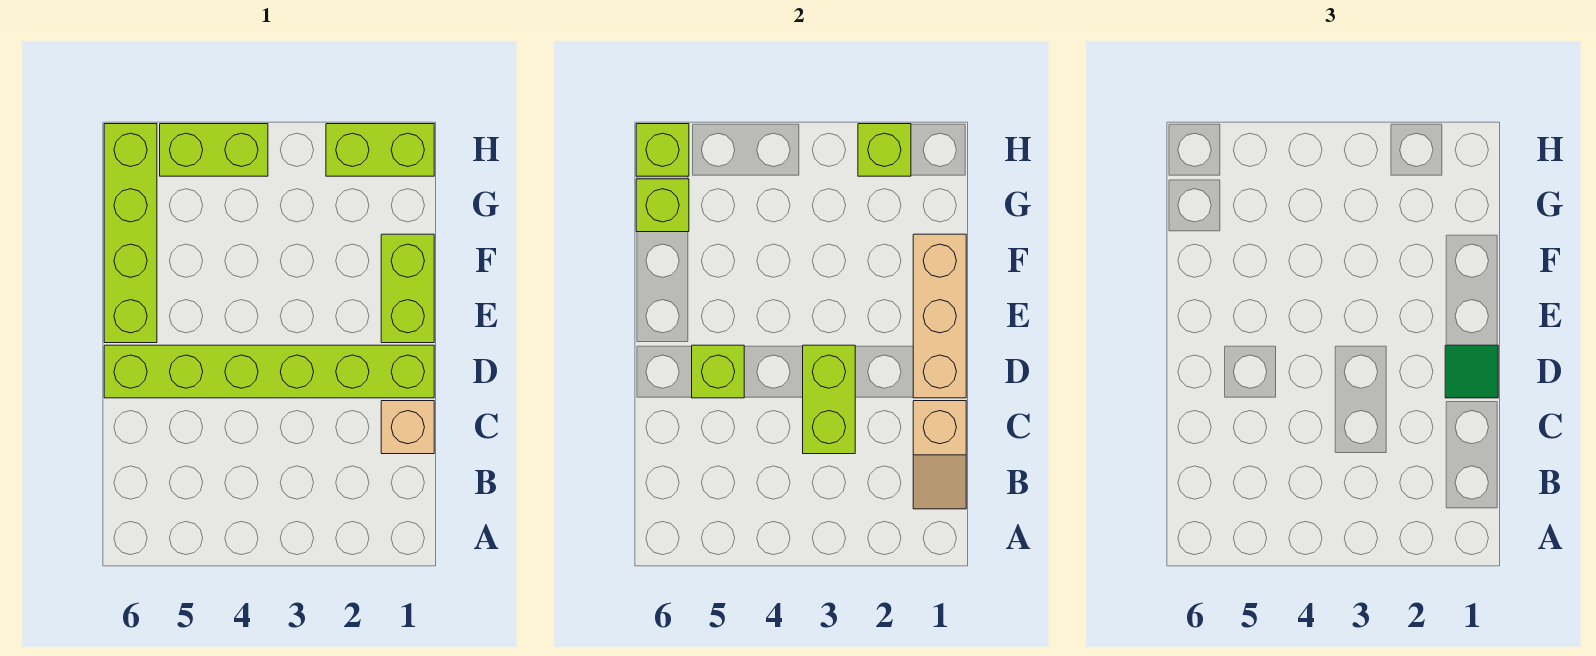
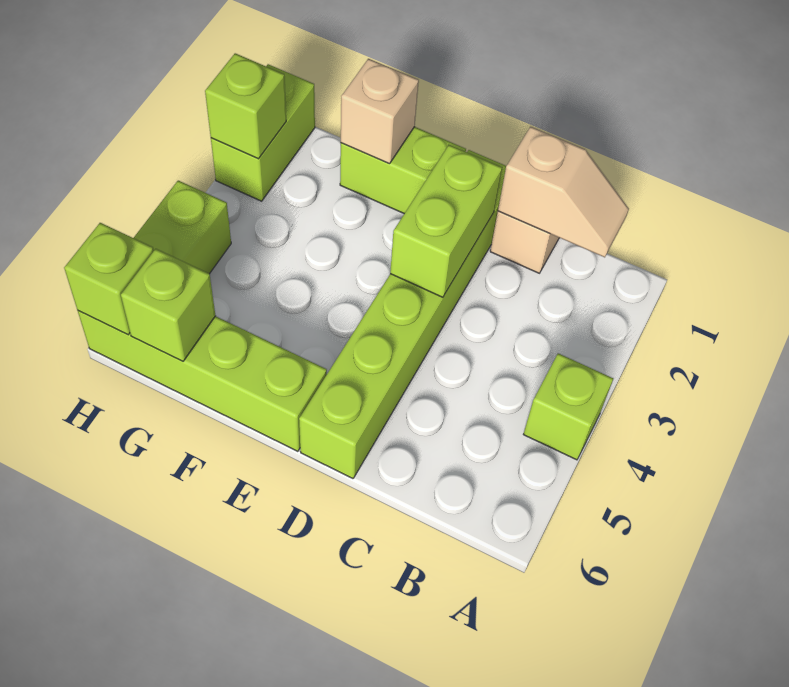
lime 1x2 brick [803,345,855,454] -> lime 1x2 brick turned to [390,145,502,297]
tan 1x3 brick [913,234,966,398] -> tan 1x1 brick [341,59,419,164]
green 1x1 tile [1445,345,1498,398] -> none
lime 1x1 brick [692,345,744,398] -> lime 1x1 brick moved to [523,353,613,460]

